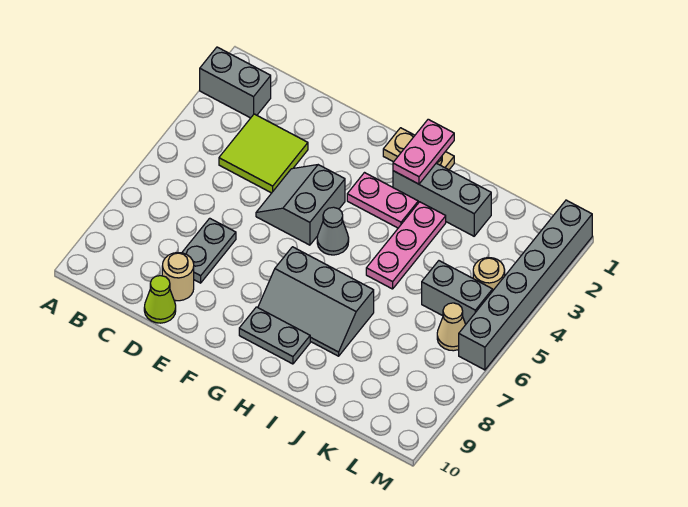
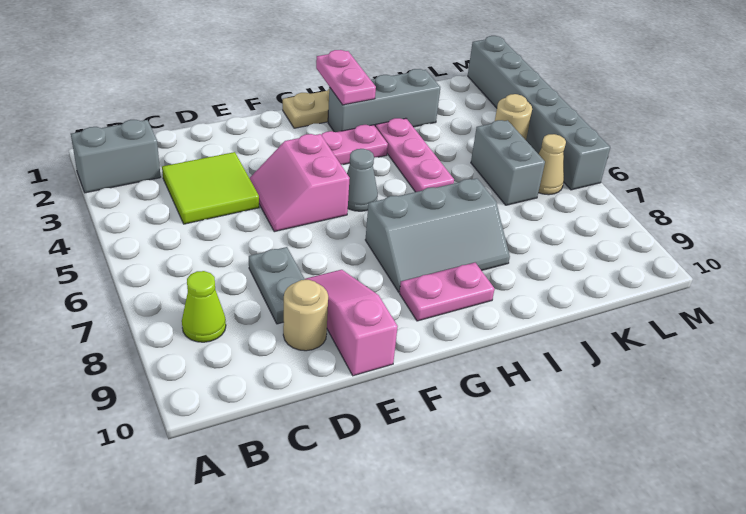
lime 1x1 cone [144,276,176,323] -> lime 1x1 cone moved to [182,271,226,342]
grey 2x2 slope [256,165,345,245] -> pink 2x2 slope [249,134,350,232]
none -> pink 1x3 slope [305,270,398,376]
grey 1x2 plate [239,307,310,364] -> pink 1x2 plate [399,263,495,321]
grey 1x2 brick [422,261,493,324] -> grey 1x2 brick turned to [471,120,545,205]

